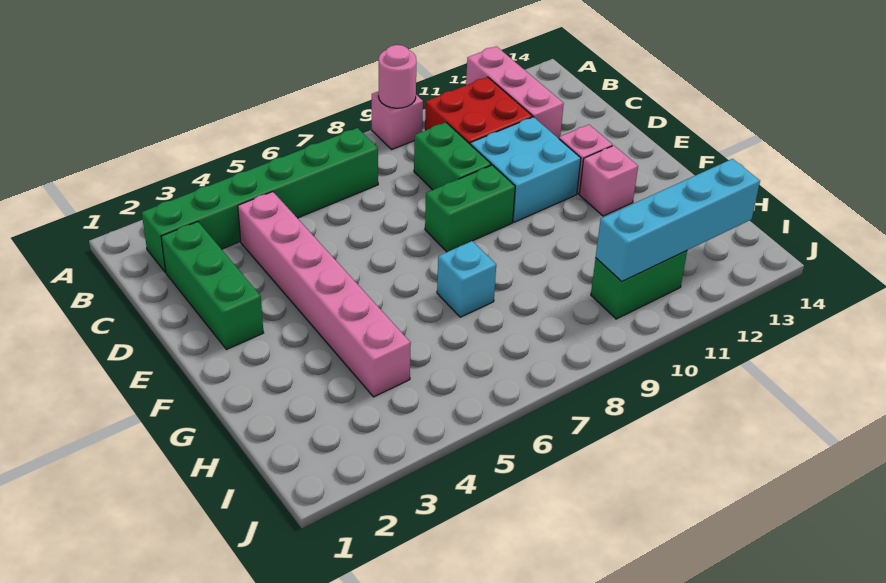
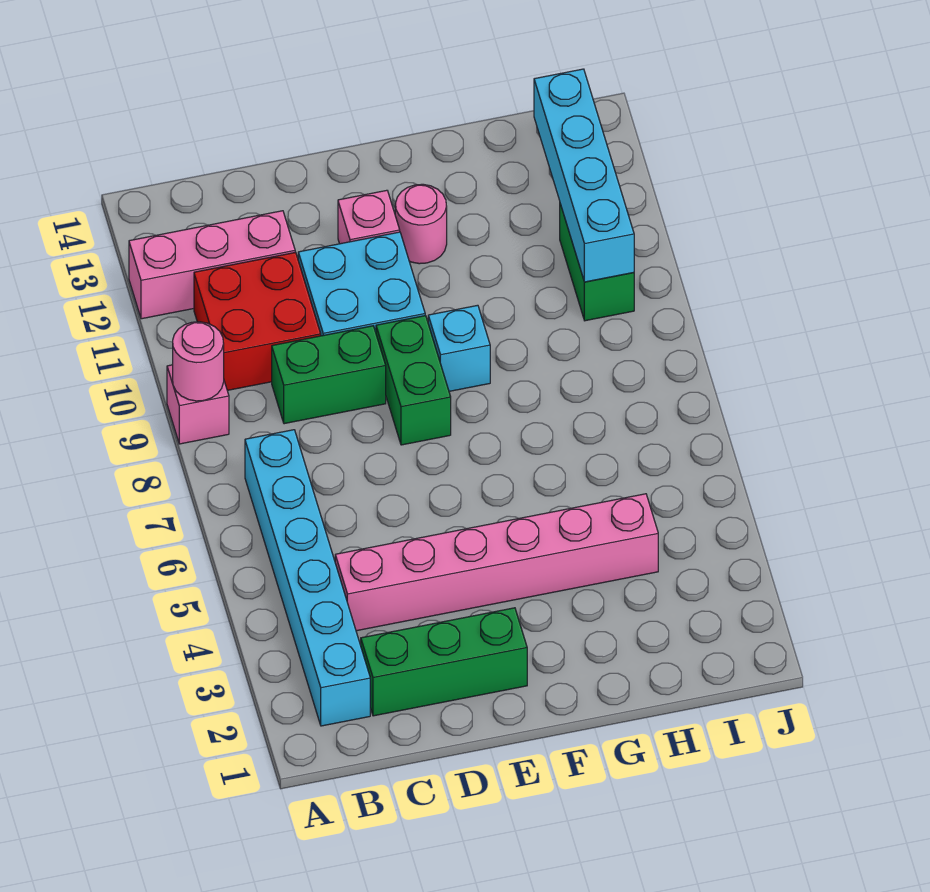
green 1x6 brick [142,128,378,272] -> cyan 1x6 brick [245,430,370,726]
pink 1x1 brick [580,146,638,216] -> pink 1x1 round brick [395,184,447,264]
cyan 1x1 brick [437,241,496,317] -> cyan 1x1 brick moved to [428,305,490,391]

